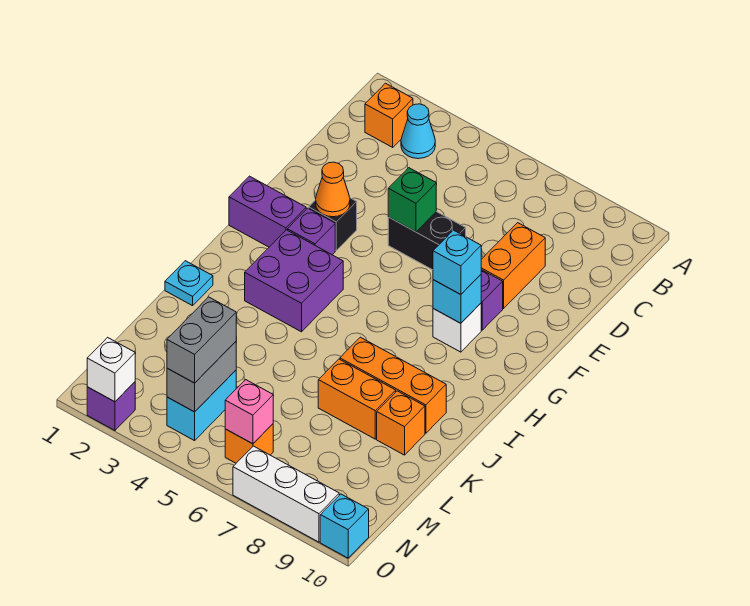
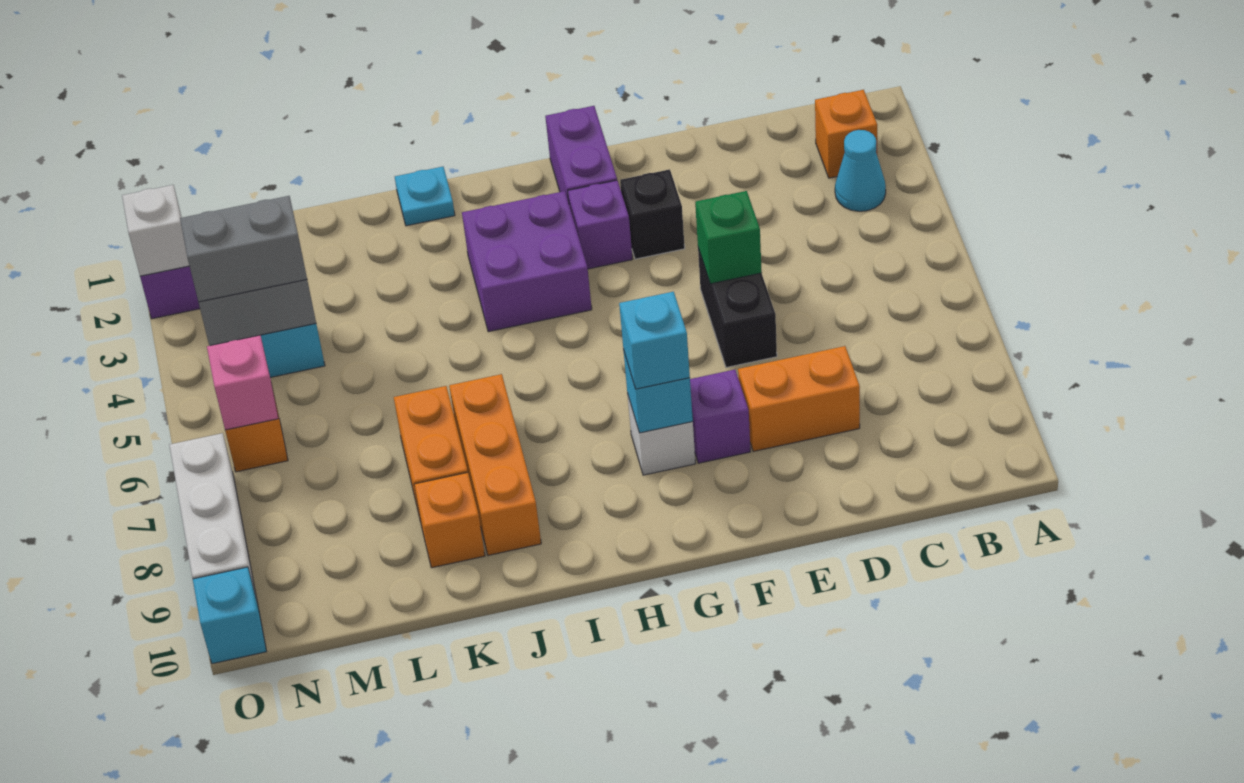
orange 1x1 cone [316,162,350,217] -> none

